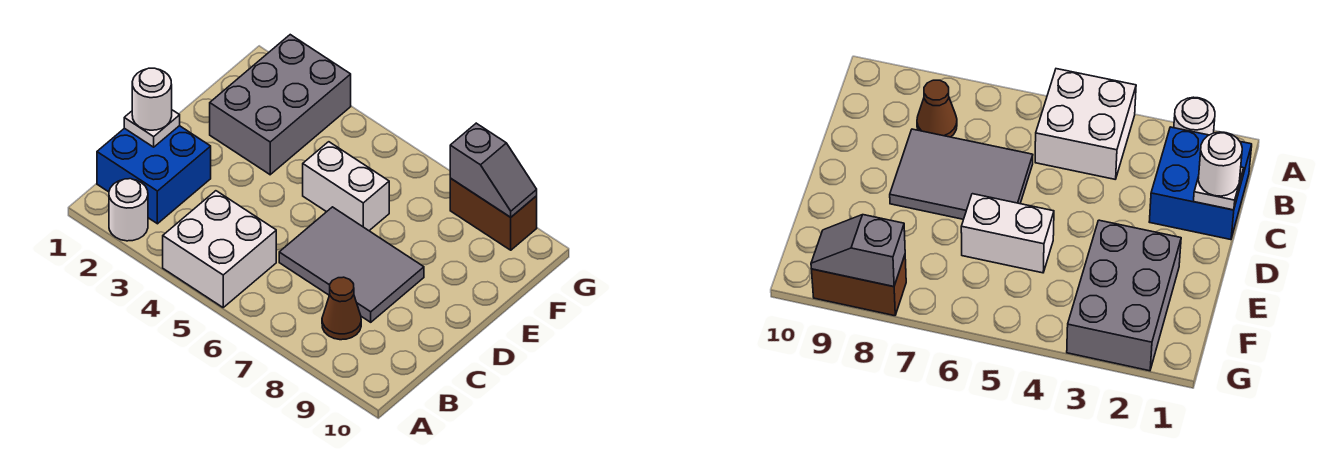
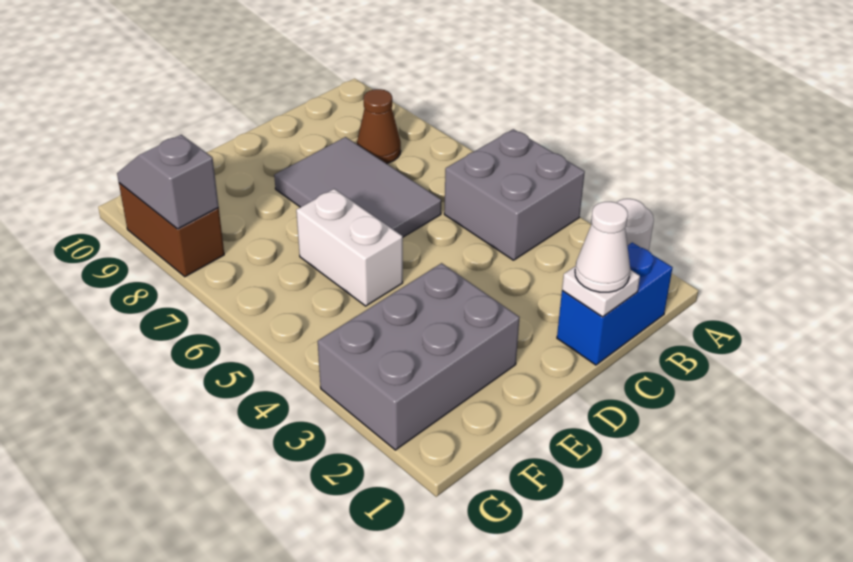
white 2x2 brick [163,191,276,307] -> grey 2x2 brick [444,129,585,260]
blue 2x2 brick [97,126,211,224] -> blue 1x2 brick [557,243,673,365]
white 1x1 round brick [132,68,172,130] -> white 1x1 cone [575,202,630,292]

